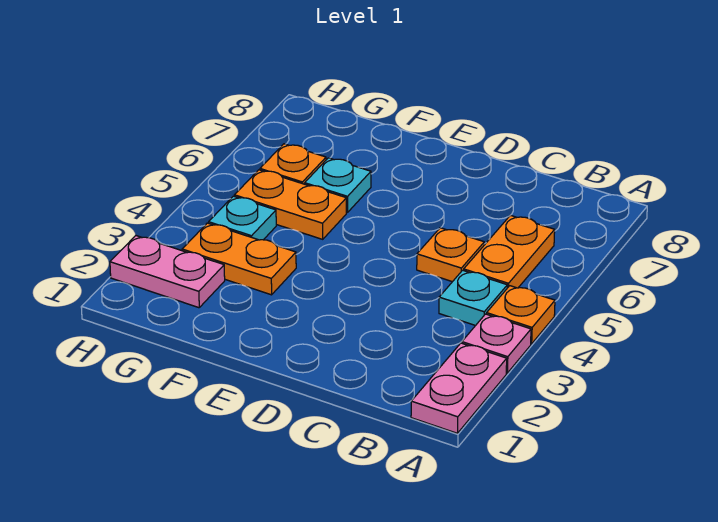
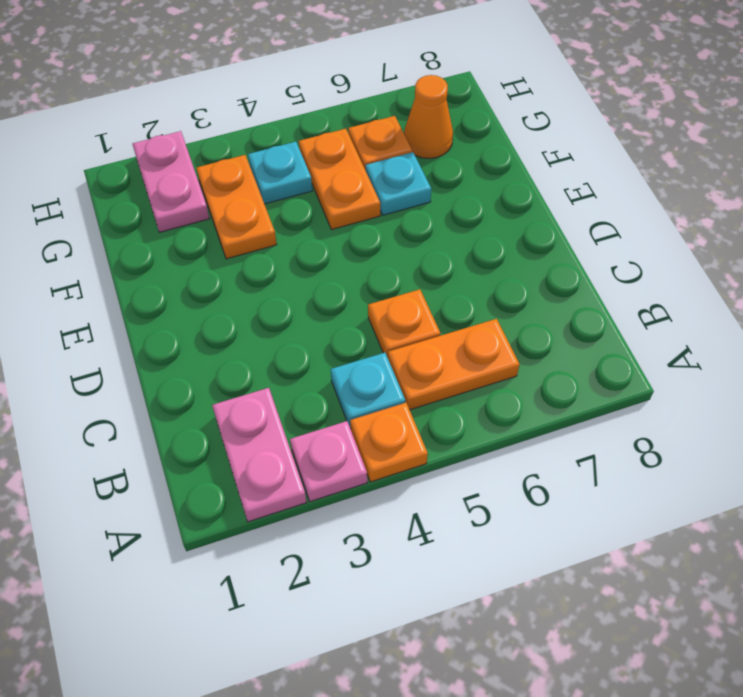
pink 1x2 plate [411,343,507,433] -> pink 1x2 plate turned to [212,388,307,522]
none -> orange 1x1 cone [404,75,453,158]

